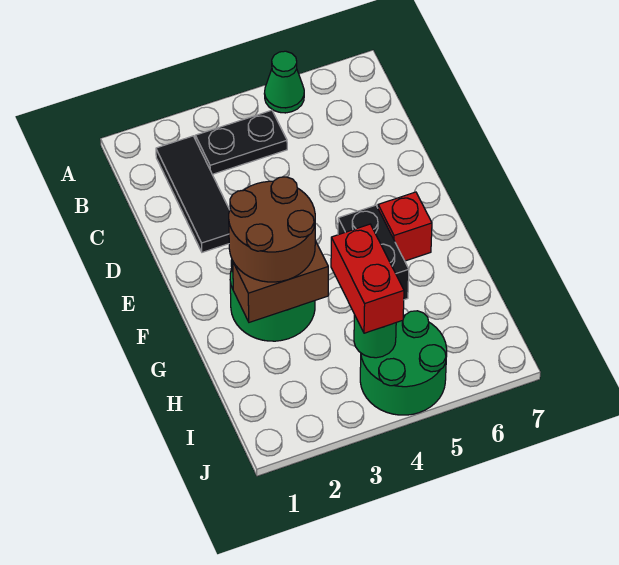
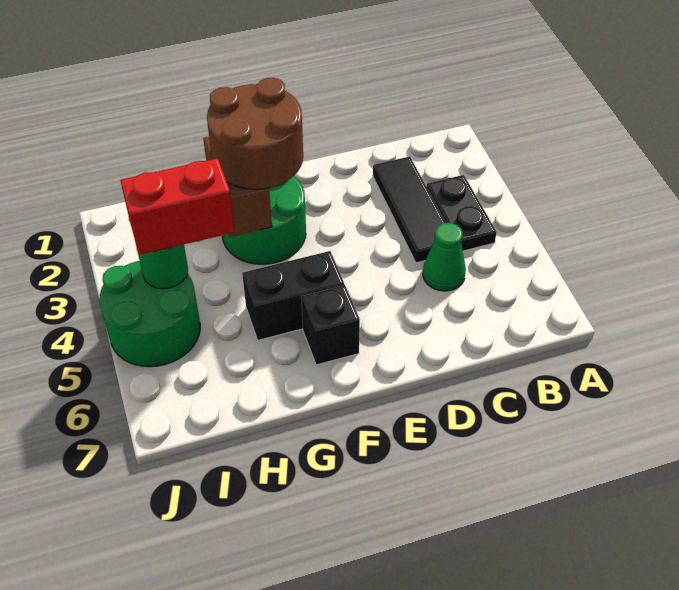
green 1x1 cone [264,51,304,113] -> green 1x1 cone moved to [423,223,466,291]
black 1x3 tile [156,136,229,252] -> black 1x3 tile turned to [373,157,446,263]
red 1x1 brick [378,192,432,261] -> black 1x1 brick [301,285,360,365]

